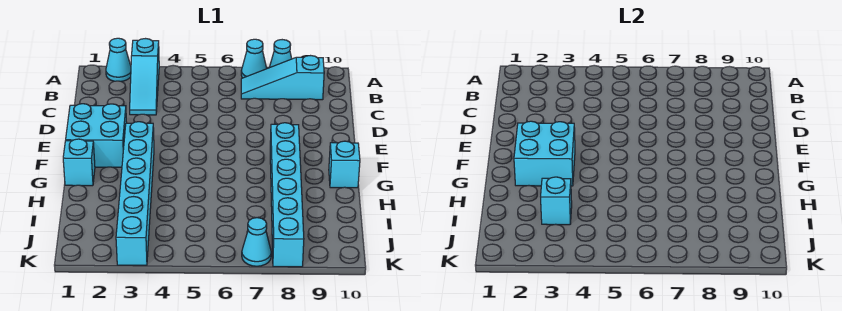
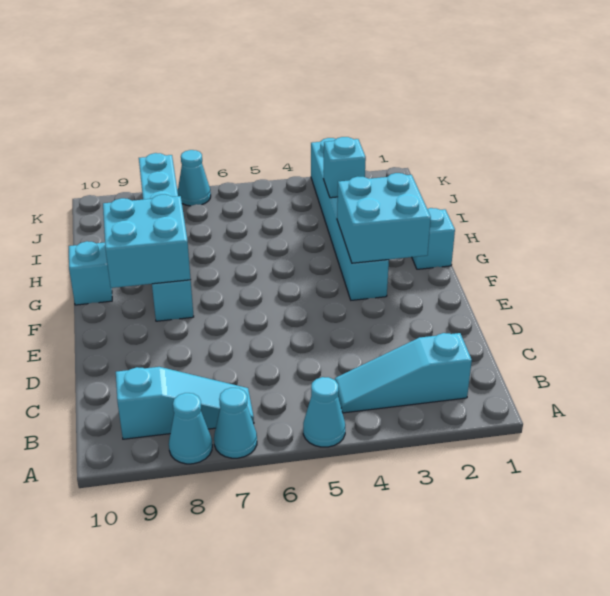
cyan 1x1 cone [106,38,131,82] -> cyan 1x1 cone moved to [303,377,345,447]
cyan 1x3 slope [130,39,159,115] -> cyan 1x3 slope turned to [335,333,472,413]
cyan 2x2 brick [66,104,127,167] -> cyan 2x2 brick moved to [103,195,191,288]

